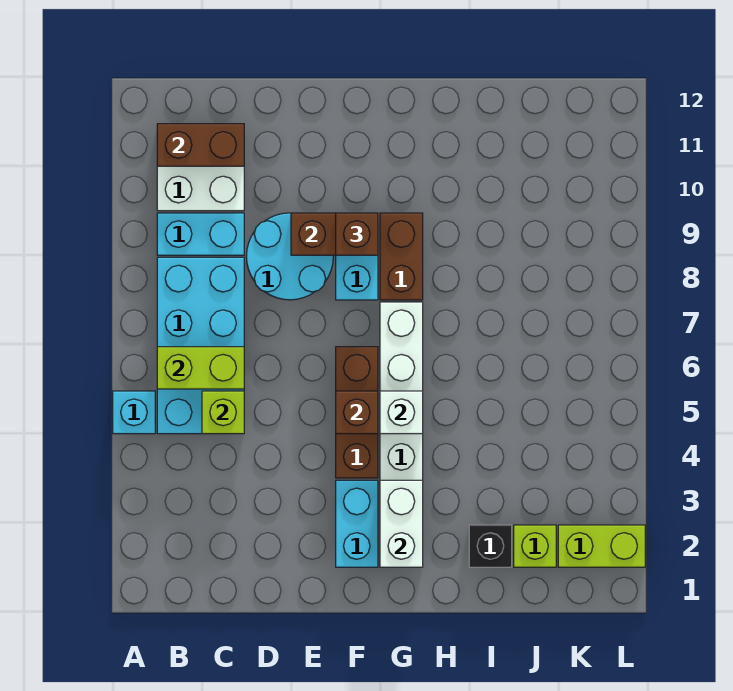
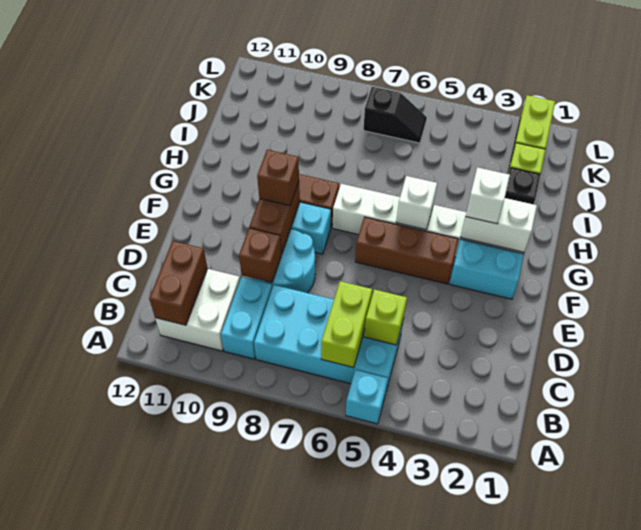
brown 1x1 brick [336,391,378,434] -> brown 1x1 brick moved to [239,228,282,283]
none -> white 1x1 brick [466,167,510,224]
none -> black 1x2 slope [364,87,427,143]

